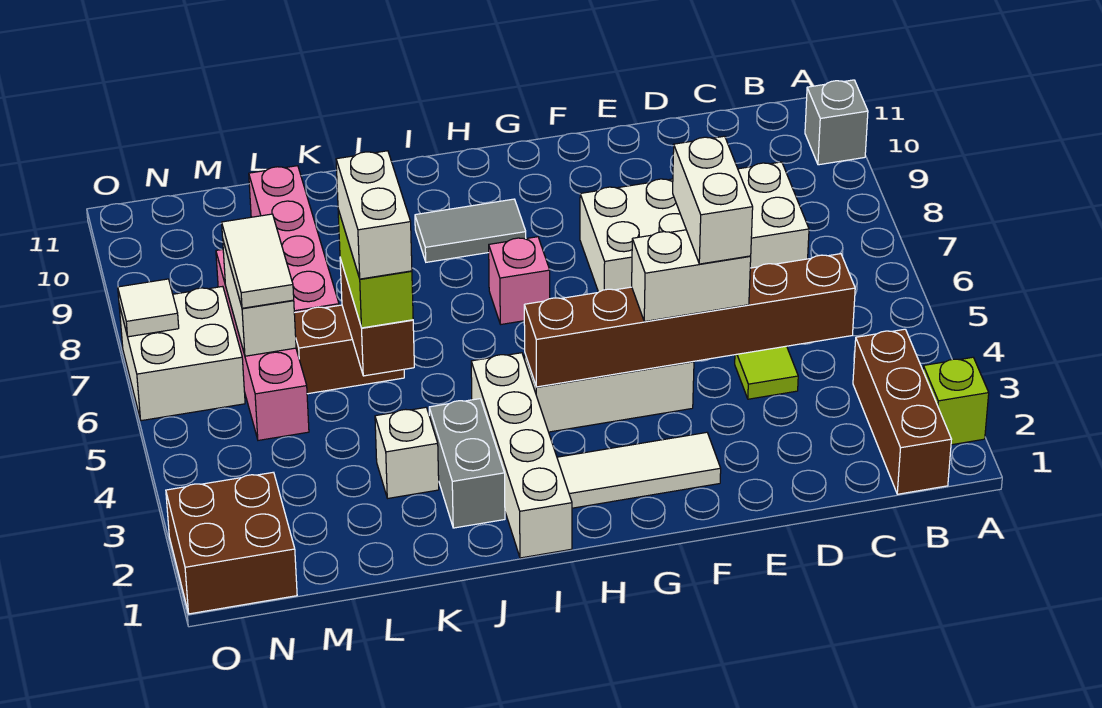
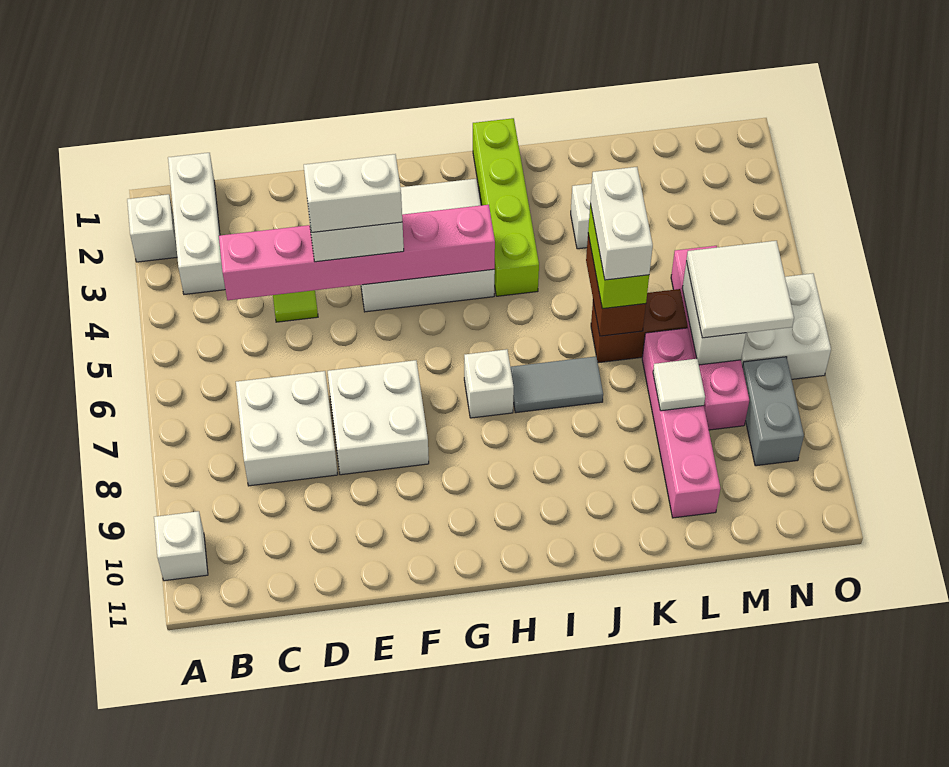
lime 1x1 brick [923,357,989,445] -> white 1x1 brick [127,194,177,262]
grey 1x1 brick [805,80,868,165] -> white 1x1 brick [154,511,208,581]
brown 1x3 brick [853,329,951,494] -> white 1x3 brick [168,153,225,294]
brown 1x6 brick [524,254,855,387] -> pink 1x6 brick [219,205,495,300]
white 1x2 brick [673,136,753,264] -> white 1x2 brick turned to [304,154,402,233]
pink 1x1 brick [489,237,550,324] -> white 1x1 brick [464,349,514,418]
grey 1x2 tile [415,199,526,262] -> grey 1x2 tile moved to [510,356,603,413]
white 1x4 brick [471,353,572,558] -> lime 1x4 brick [473,118,539,296]
grey 1x2 brick [429,399,505,528] -> grey 1x2 brick moved to [743,357,804,466]
white 1x2 tile [222,214,294,308] -> white 2x2 tile [686,241,794,338]
brown 2x2 brick [166,472,297,614] -> none
white 1x1 tile [118,279,179,337] -> white 1x1 tile moved to [653,359,705,411]

